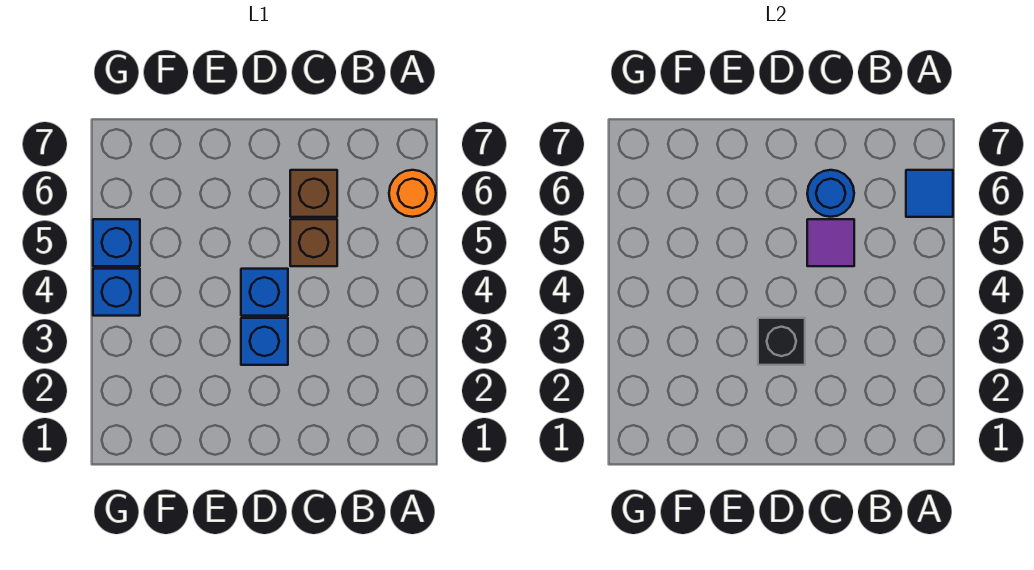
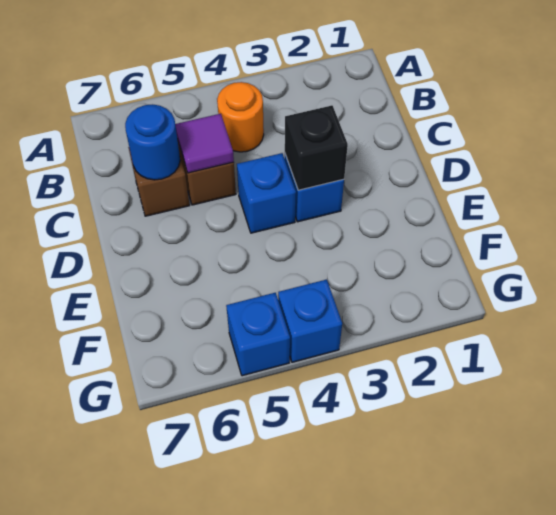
orange 1x1 round brick [389,170,436,217] -> orange 1x1 round brick moved to [217,82,264,152]
blue 1x1 tile [906,170,953,217] -> none

